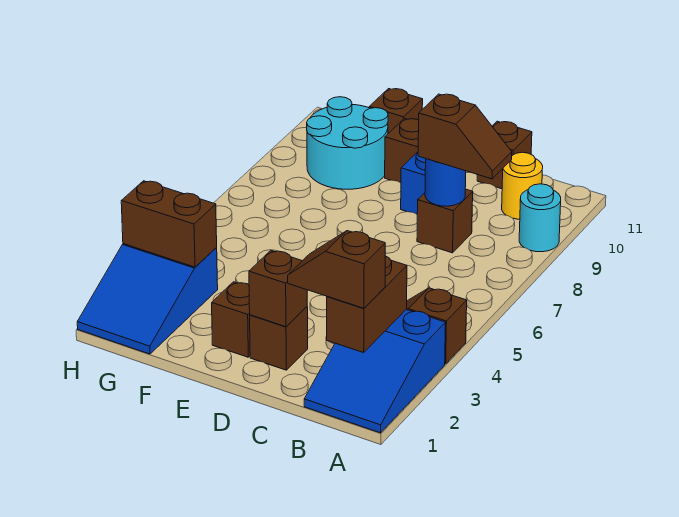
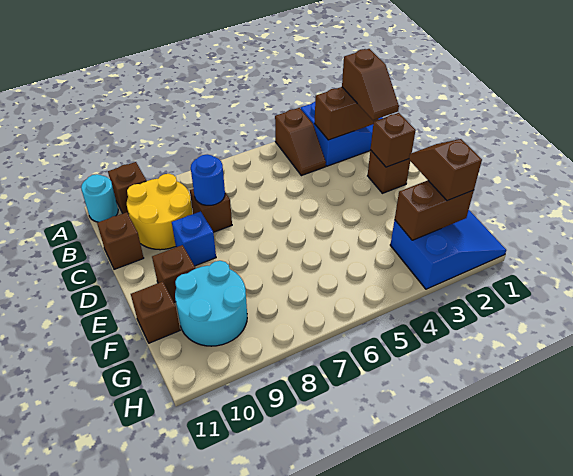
cyan 1x1 round brick [519,184,561,252] -> cyan 1x1 round brick moved to [81,174,118,222]
brown 1x2 slope [418,94,512,179] -> brown 1x2 slope moved to [409,139,482,201]
yellow 1x1 round brick [502,152,543,219] -> yellow 2x2 round brick [127,174,193,250]
brown 1x1 brick [212,282,250,357] -> brown 1x1 brick moved to [108,162,146,213]
brown 1x2 brick [121,181,217,267] -> brown 1x2 brick turned to [395,180,474,240]

